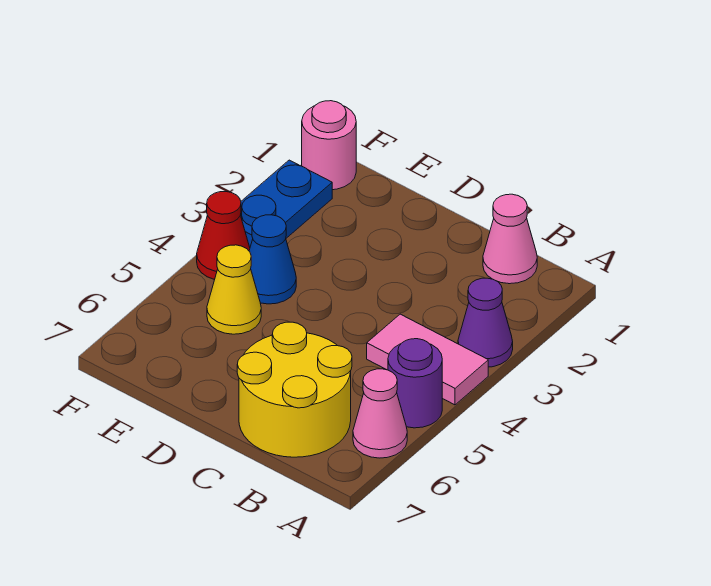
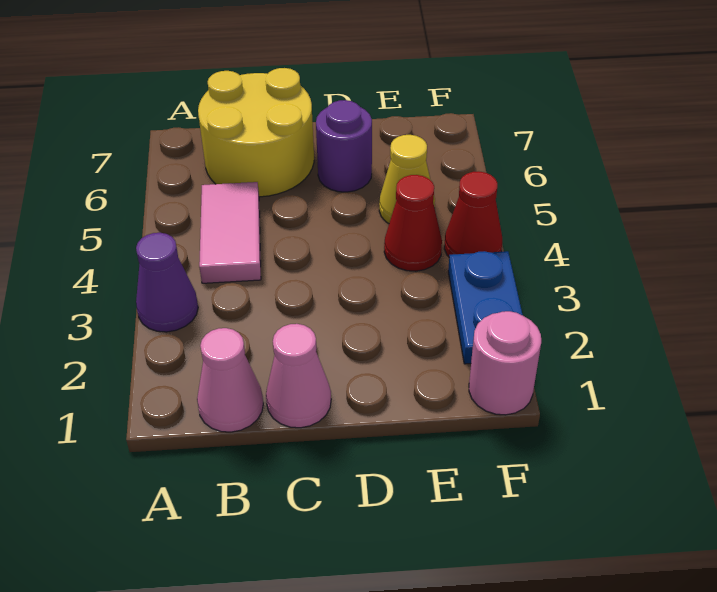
pink 1x2 tile [367,314,488,405] -> pink 1x2 tile turned to [199,182,261,283]
purple 1x1 round brick [388,339,442,428] -> purple 1x1 round brick moved to [316,100,372,192]
pink 1x1 cone [353,369,407,458] -> pink 1x1 cone moved to [266,324,331,428]
blue 1x1 cone [249,215,296,304] -> red 1x1 cone [384,175,442,271]

